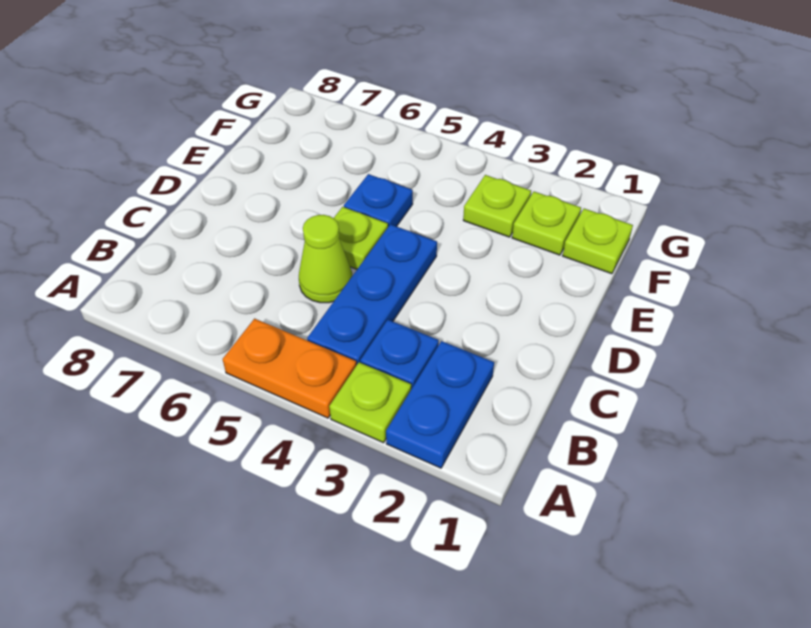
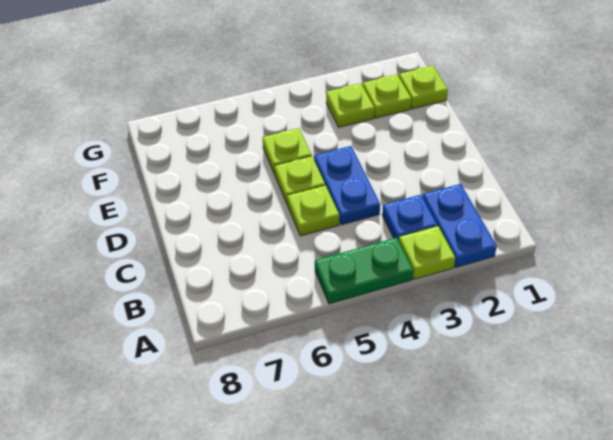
orange 1x2 plate [223,319,357,418] -> green 1x2 plate [315,238,413,304]
blue 1x3 plate [307,224,437,365] -> blue 1x2 plate [314,146,380,225]
lime 1x1 cone [299,215,352,303] -> lime 1x1 plate [287,185,339,236]
blue 1x1 plate [344,174,413,227] -> lime 1x1 plate [262,128,312,174]

